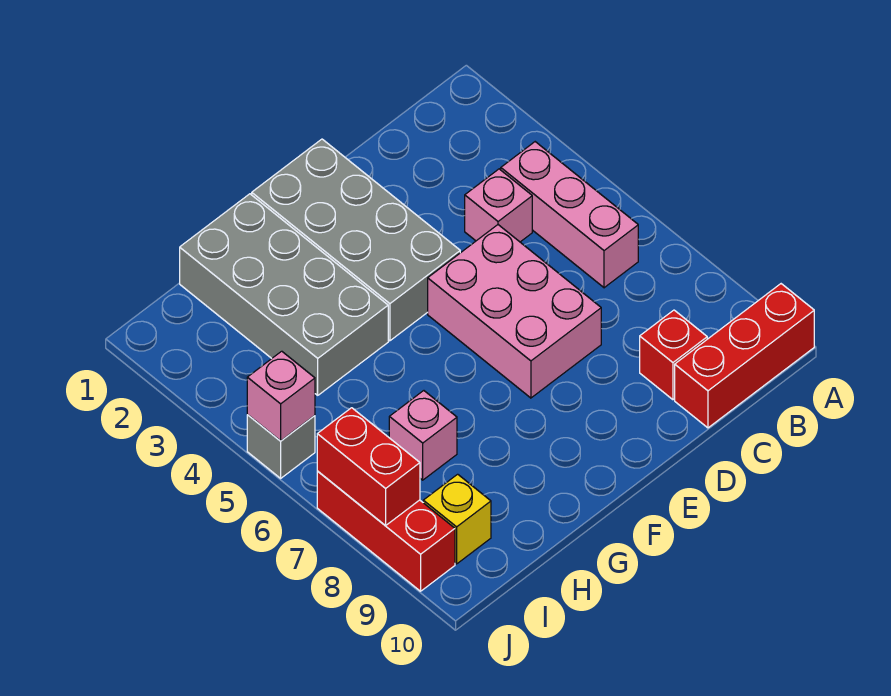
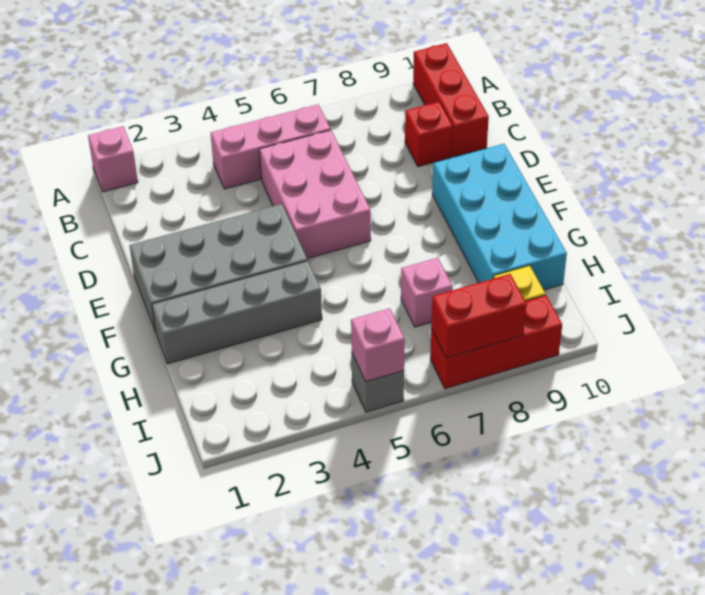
pink 1x1 brick [465,169,532,242] -> pink 1x1 brick moved to [88,126,138,192]
pink 2x3 brick [428,225,601,398] -> pink 2x3 brick turned to [259,130,371,259]
none -> cyan 2x4 brick [432,144,567,290]
grey 2x4 brick [180,194,388,395] -> grey 1x4 brick [152,261,322,364]

